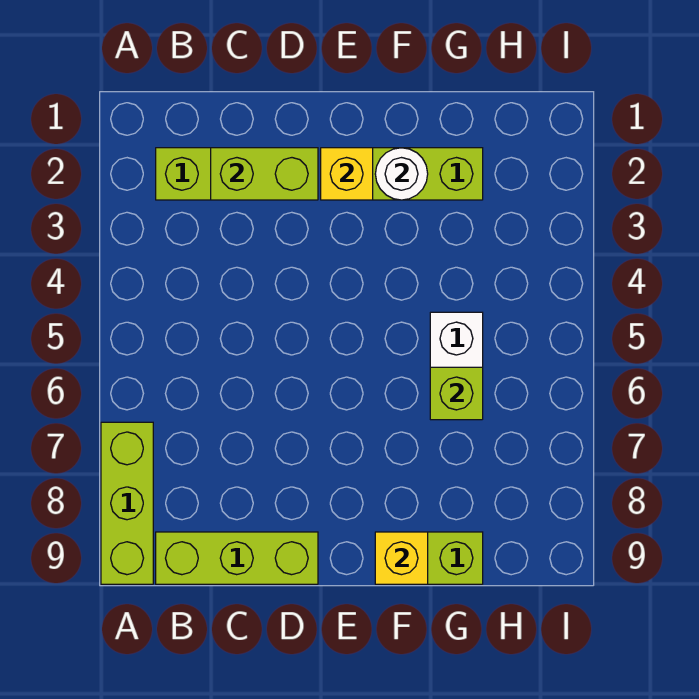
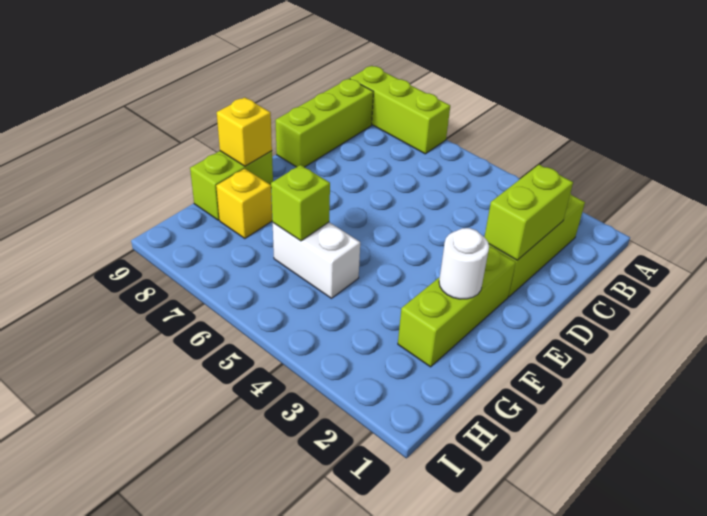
yellow 1x1 brick [321,148,373,200] -> yellow 1x1 brick moved to [216,169,272,239]

